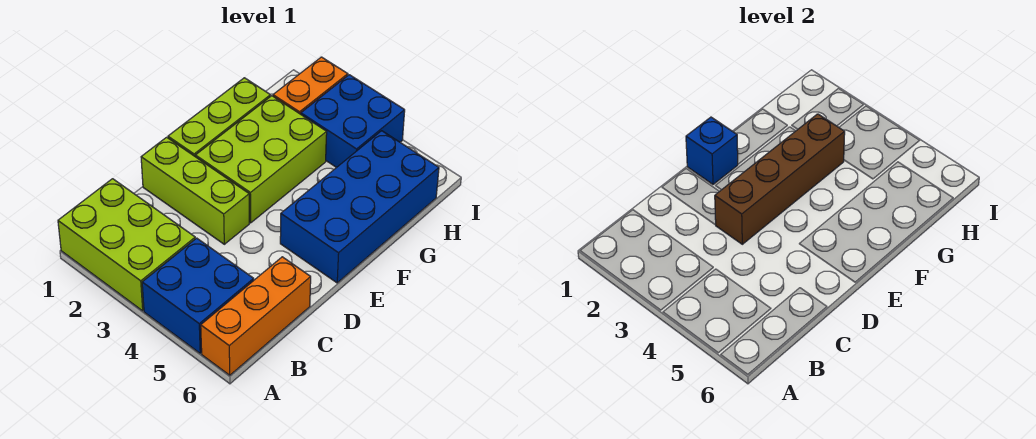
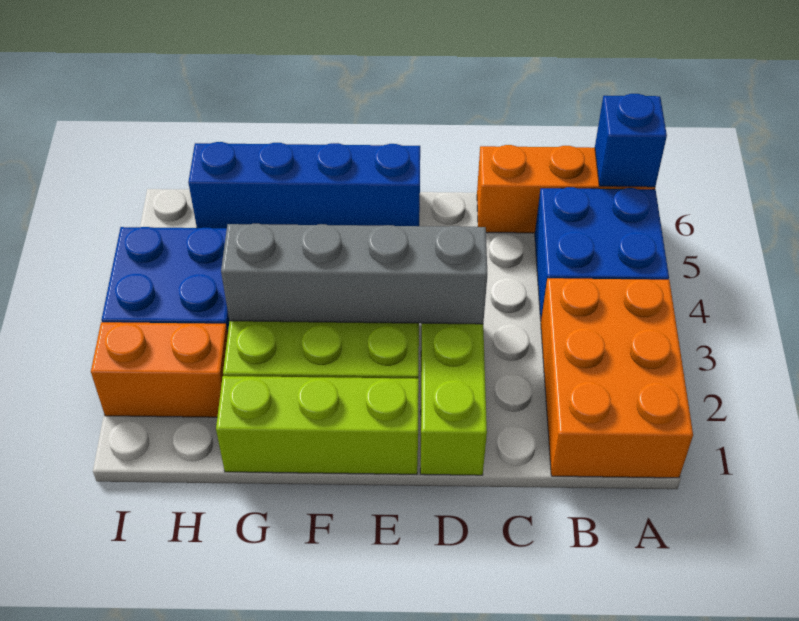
lime 2x3 brick [58,179,195,311] -> orange 2x3 brick [541,278,693,478]
brown 1x4 brick [715,114,845,244] -> grey 1x4 brick [221,224,487,324]
blue 1x1 brick [686,117,738,185] -> blue 1x1 brick moved to [595,94,667,187]
blue 2x4 brick [280,131,439,283] -> blue 1x4 brick [188,142,420,228]

